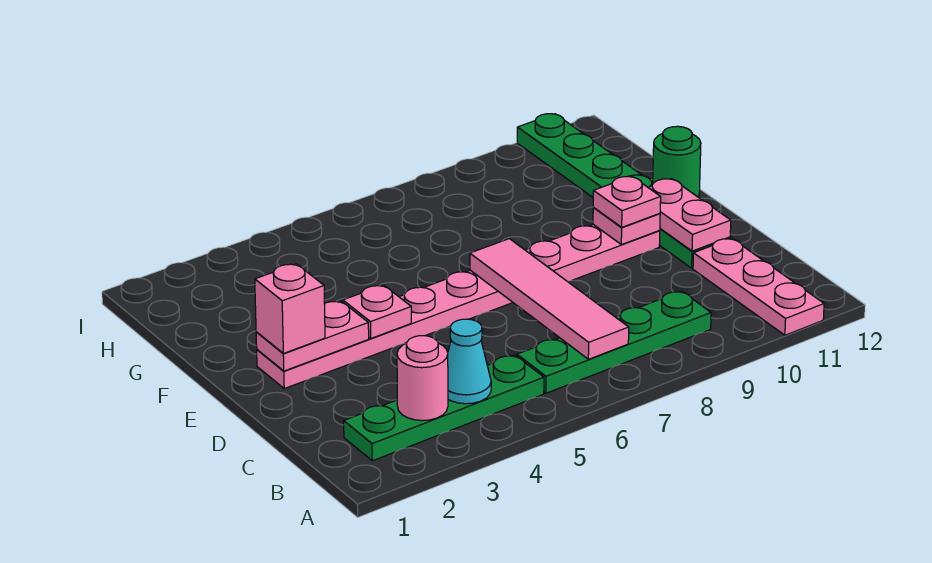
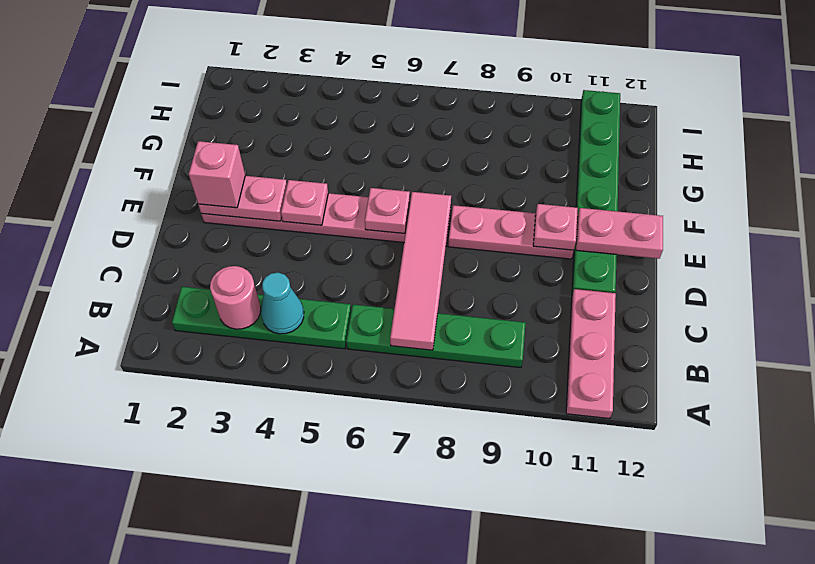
pink 1x2 plate [648,179,731,251] -> pink 1x2 plate turned to [576,208,663,259]
pink 1x1 plate [593,176,661,227] -> pink 1x1 plate moved to [365,188,410,234]
green 1x1 round brick [653,126,701,197] -> none

